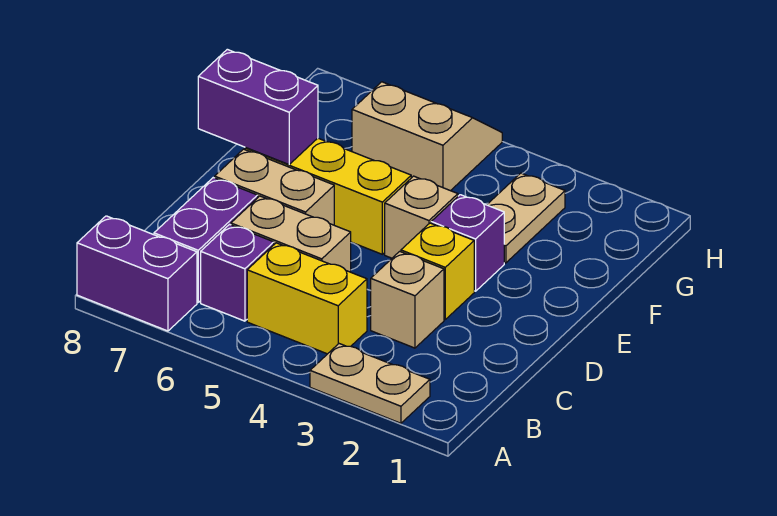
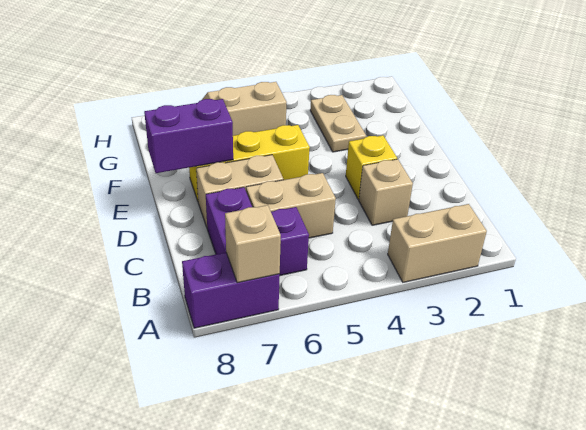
tan 1x2 plate [310,344,430,423] -> tan 1x2 brick [388,204,487,282]
yellow 1x2 brick [247,243,367,354] -> none
purple 1x1 brick [431,195,504,291] -> none
tan 1x1 brick [385,176,458,258] -> tan 1x1 brick moved to [225,205,281,283]

